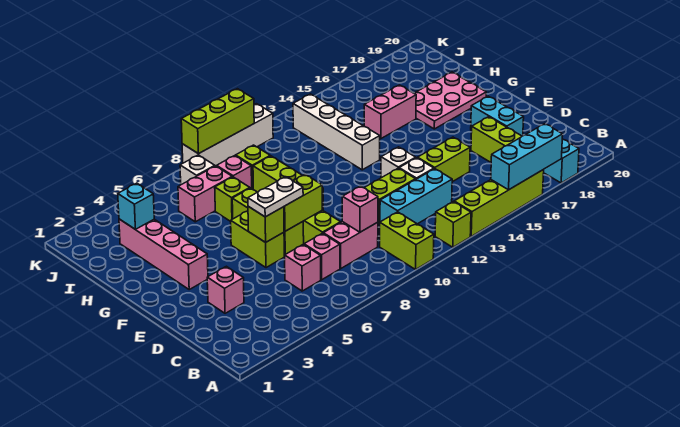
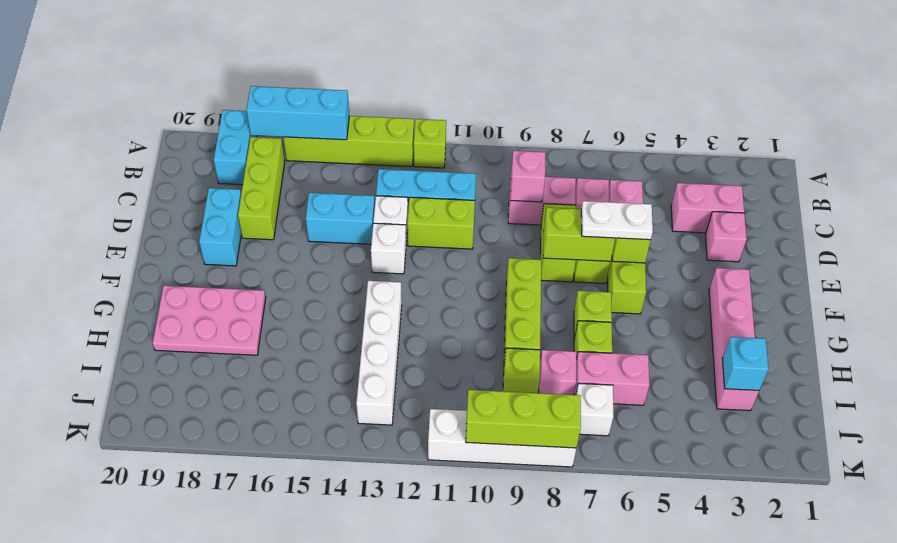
lime 1x2 brick [380,212,434,269] -> none
lime 1x2 brick [417,137,470,182] -> cyan 1x2 brick [306,193,375,244]
pink 1x2 brick [364,85,416,139] -> pink 1x2 brick moved to [671,183,744,233]

